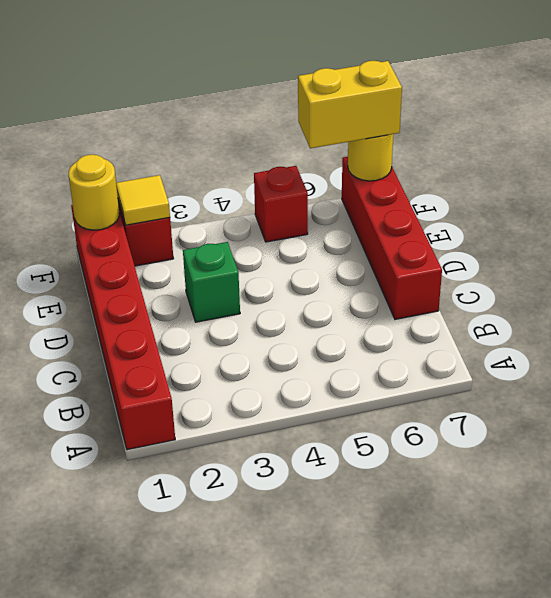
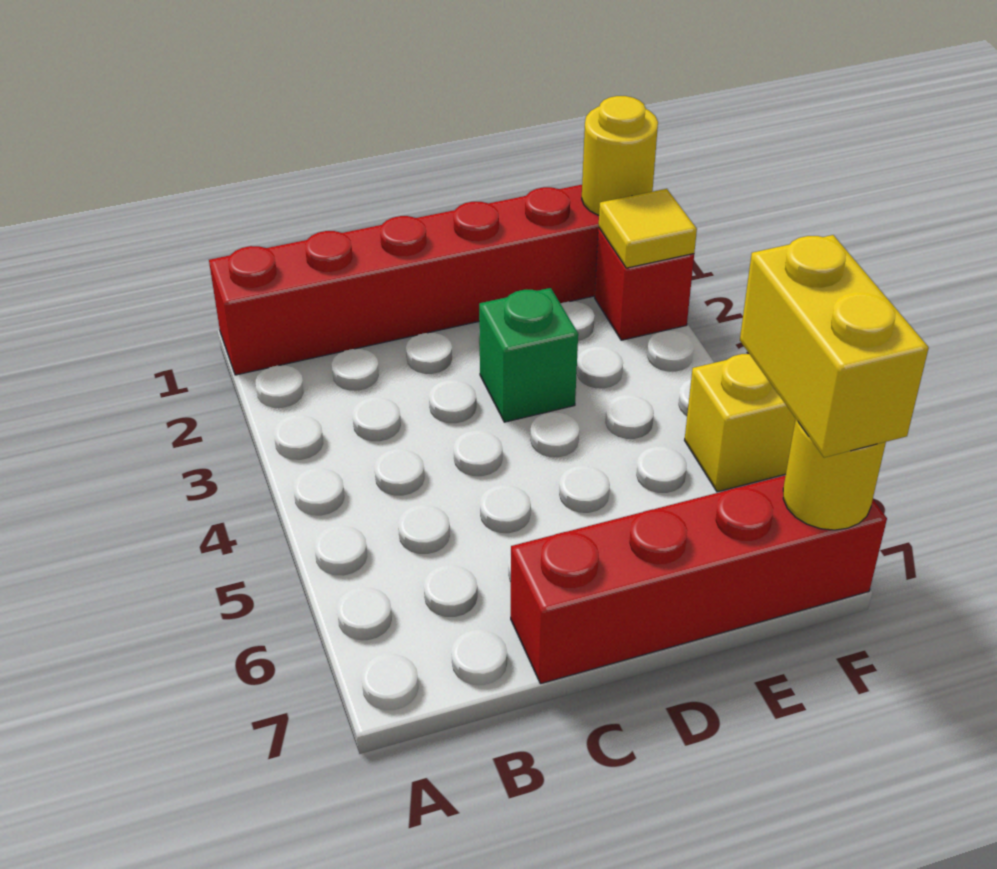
red 1x1 brick [254,166,308,242] -> yellow 1x1 brick [685,354,796,492]

